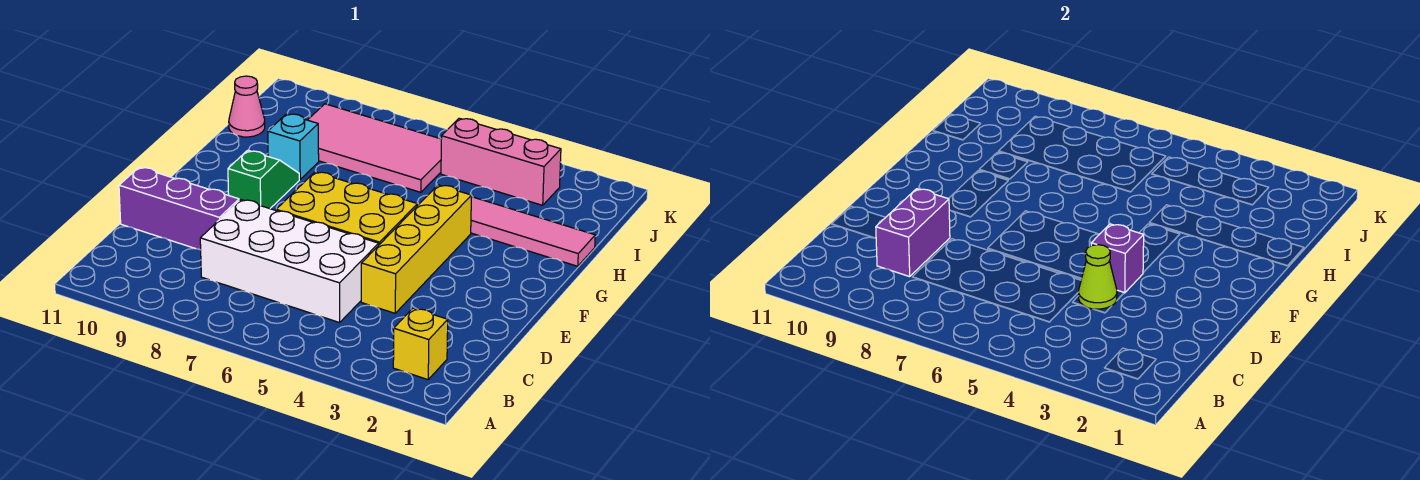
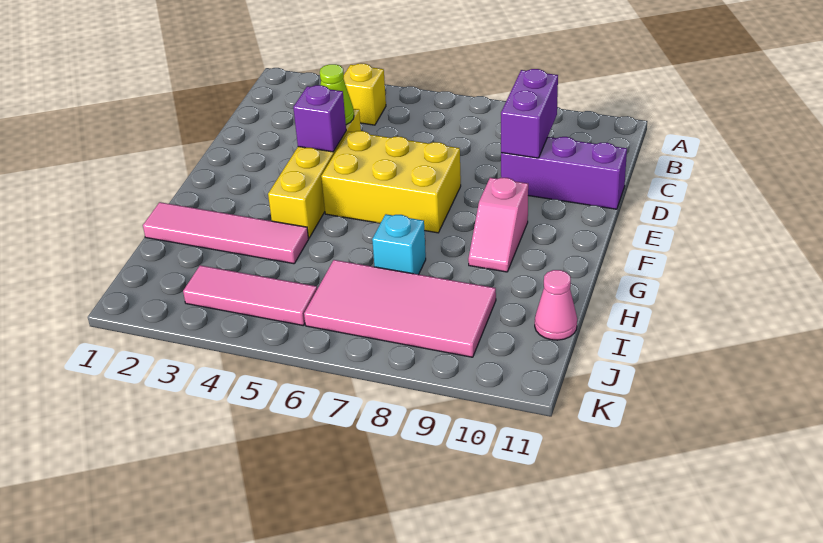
yellow 1x1 brick [393,308,448,380] -> yellow 1x1 brick moved to [343,64,386,125]
white 2x4 brick [200,200,379,323] -> none
green 1x2 slope [228,150,299,209] -> pink 1x2 slope [468,178,528,272]
cyan 1x1 brick [268,114,319,179] -> cyan 1x1 brick moved to [372,214,426,275]
pink 1x3 brick [441,118,561,205] -> pink 1x3 tile [183,265,317,326]

